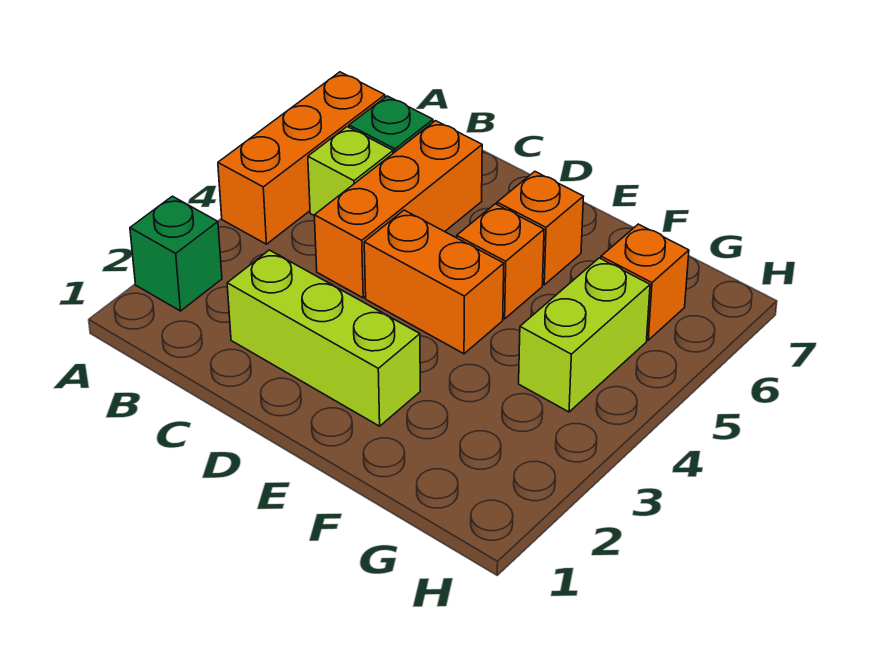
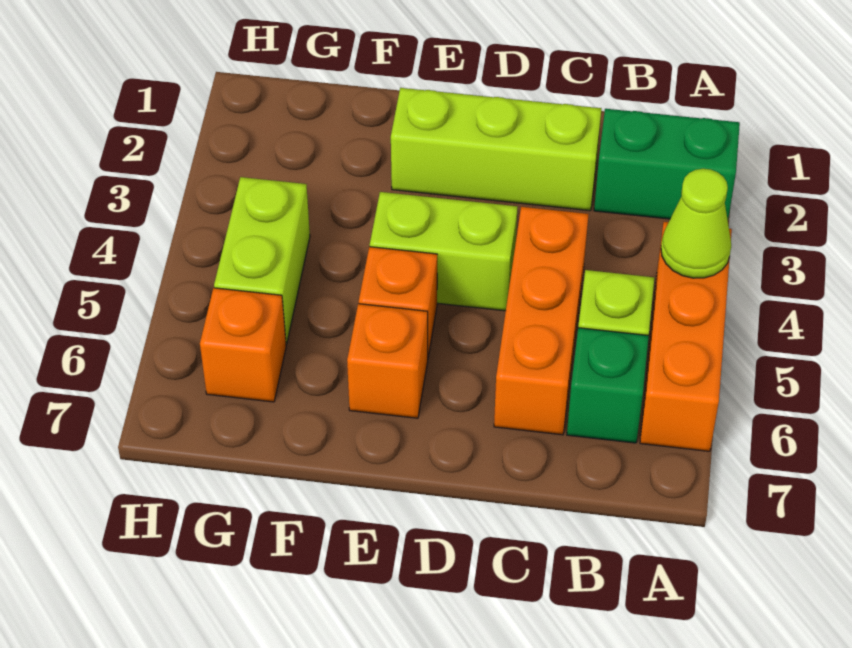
green 1x1 brick [130,196,222,311] -> green 1x2 brick [594,109,740,220]
none -> lime 1x1 cone [661,169,731,278]
orange 1x2 brick [364,210,504,354] -> lime 1x2 brick [370,192,517,311]

